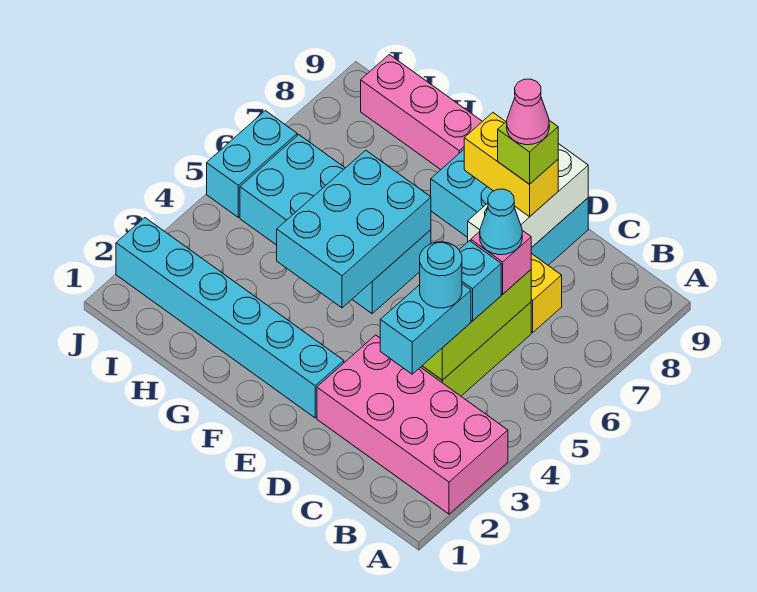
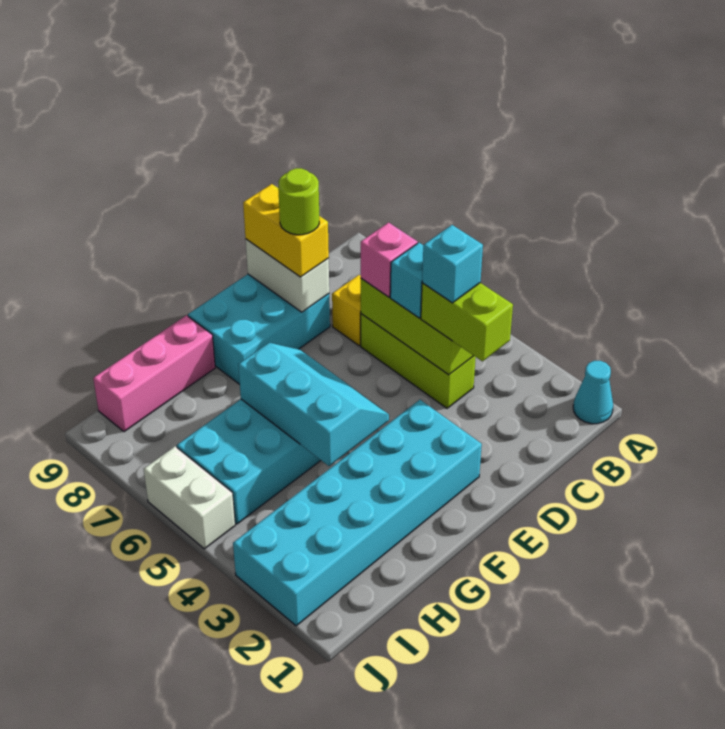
pink 2x4 brick [317,335,508,514] -> none
cyan 1x2 brick [380,284,471,374] -> lime 1x2 brick [421,283,513,361]
cyan 1x1 round brick [420,242,462,308] -> cyan 1x1 brick [422,225,483,303]
cyan 1x1 cone [480,189,522,255] -> cyan 1x1 cone moved to [573,361,613,424]
white 1x3 brick [468,144,588,248] -> white 1x2 brick [246,239,329,312]
yellow 1x2 brick [464,113,558,217] -> yellow 1x2 brick turned to [243,184,329,277]
lime 1x1 brick [498,120,558,184] -> lime 1x1 round brick [278,168,319,235]
pink 1x1 cone [507,79,549,145] -> none
cyan 1x6 brick [116,218,344,418] -> cyan 2x6 brick [233,400,482,626]
cyan 2x3 brick [277,150,431,308] -> cyan 2x3 slope [238,343,389,466]
cyan 1x2 brick [207,111,297,217] -> white 1x2 brick [144,446,235,549]

